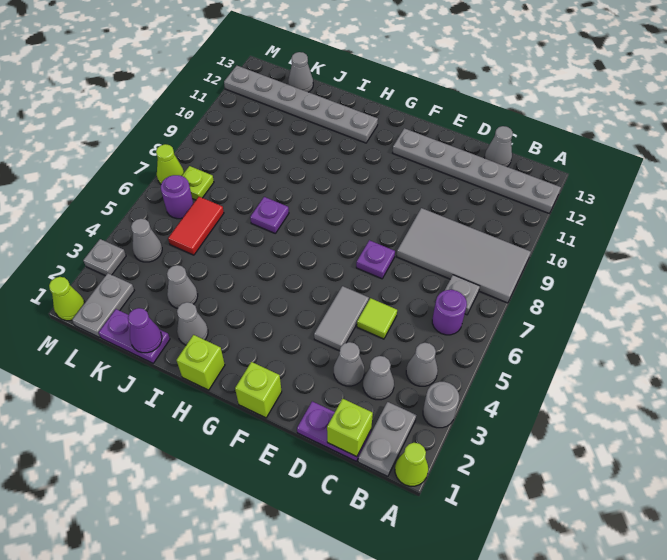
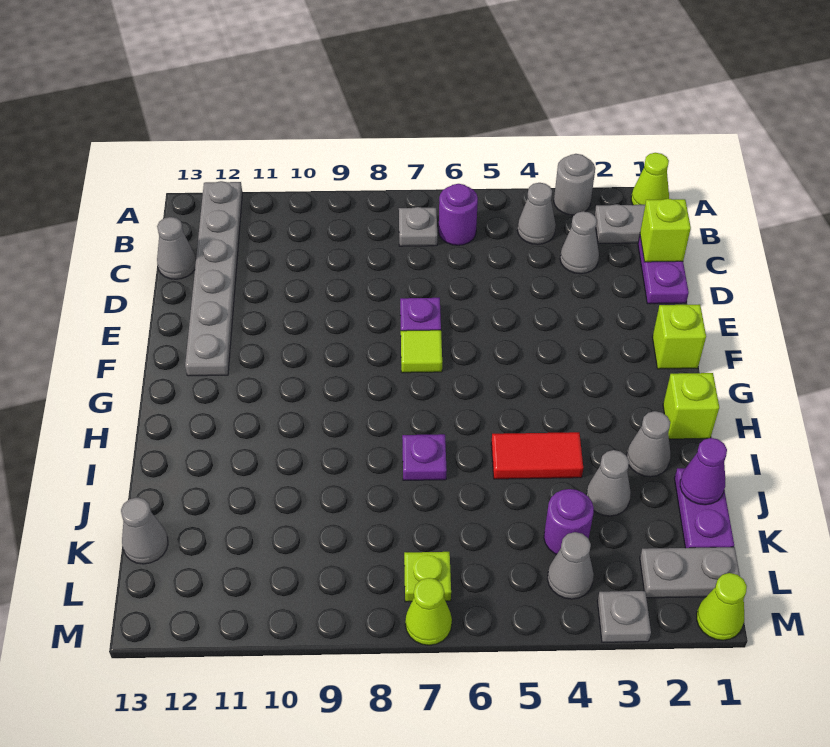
grey 2x4 tile [396,208,531,303] -> none
grey 1x1 cone [334,342,364,386] -> none
lime 1x1 tile [357,298,397,339] -> lime 1x1 tile moved to [401,330,442,373]
grey 1x2 tile [314,286,369,351] -> none
grey 1x6 plate [224,66,378,143] -> none
red 1x2 tile [168,197,224,255] -> red 1x2 tile moved to [491,432,583,479]
purple 1x1 round brick [161,175,193,219] -> purple 1x1 round brick moved to [544,489,594,554]

